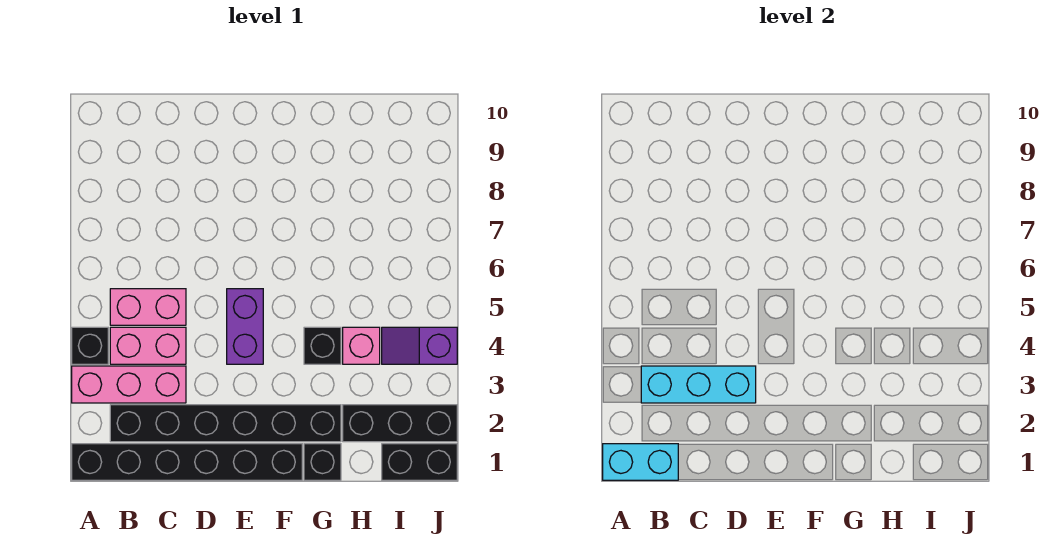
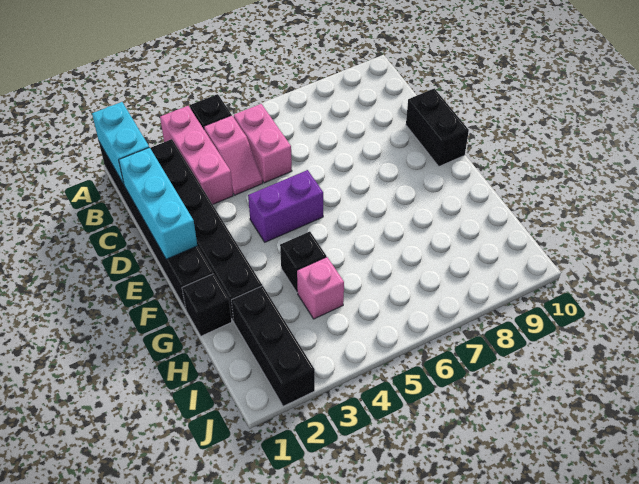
cyan 1x3 brick [641,366,756,403] -> cyan 1x3 brick moved to [119,147,197,259]
pink 1x2 brick [110,327,186,364] -> pink 1x2 slope [204,115,263,195]
black 1x2 brick [382,444,457,480] -> black 1x2 brick moved to [406,88,469,166]
purple 1x2 slope [382,327,457,364] -> none

